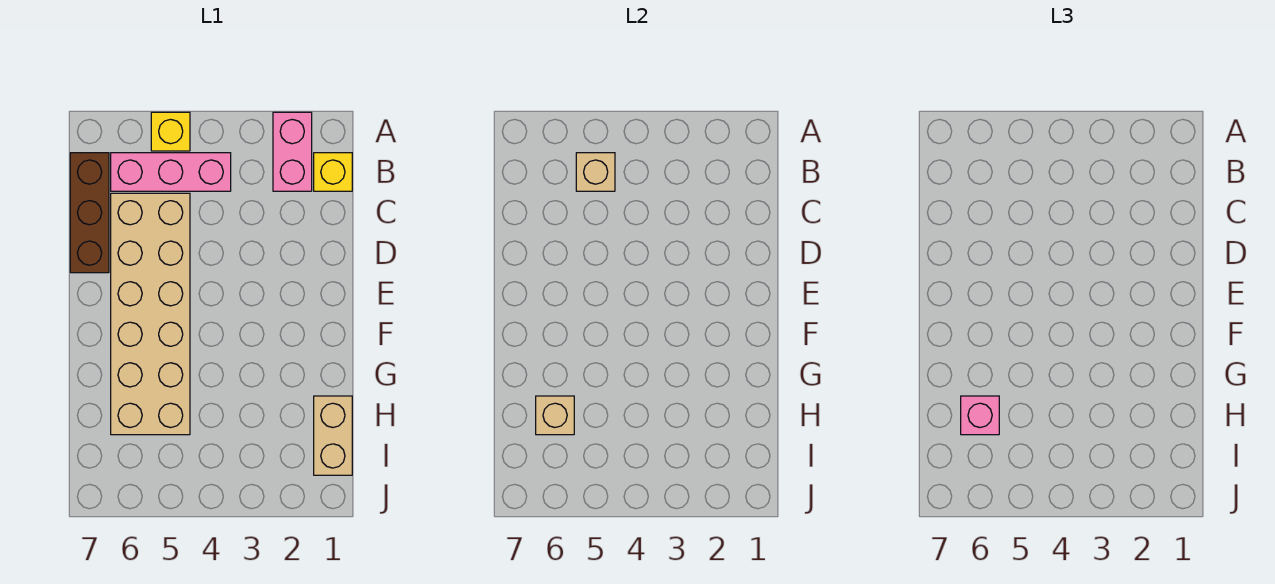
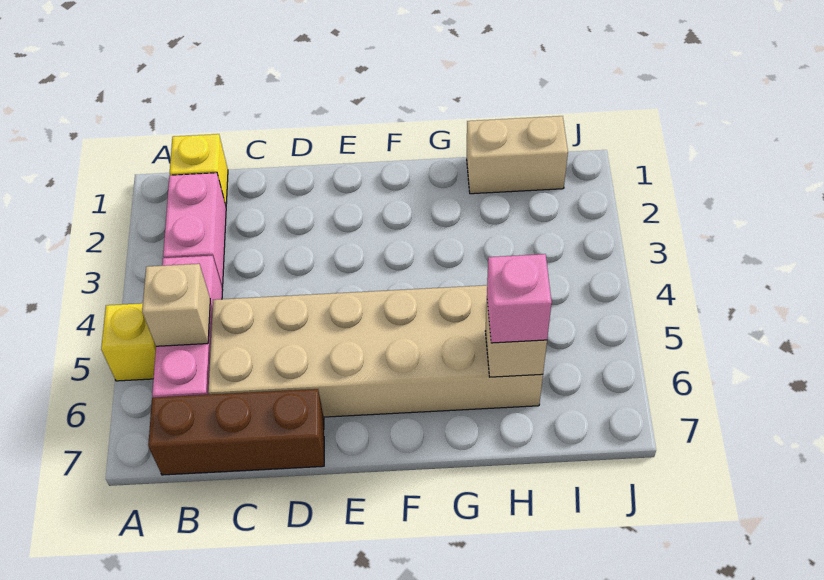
pink 1x2 brick [273,112,312,191] -> pink 1x2 brick turned to [163,173,226,287]

